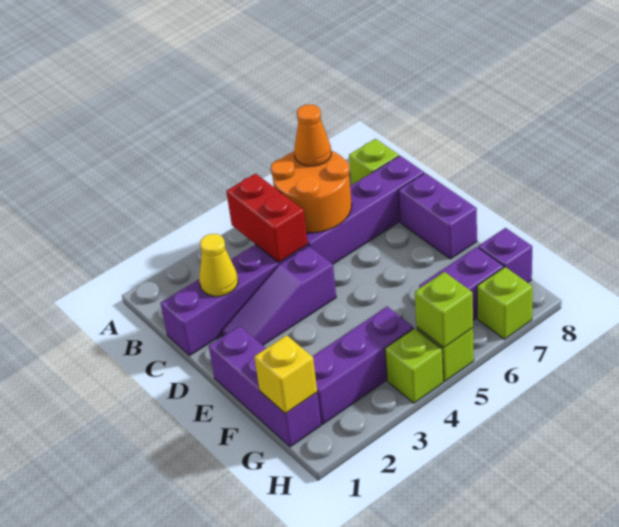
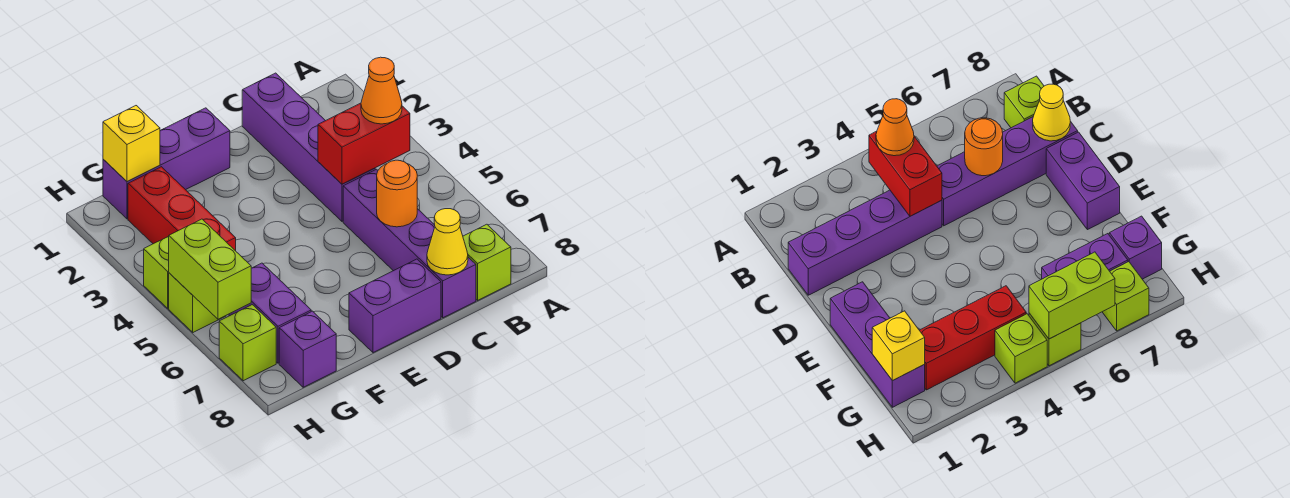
orange 2x2 round brick [271,151,352,233] -> orange 1x1 round brick [377,160,417,227]
orange 1x1 cone [294,105,331,166] -> orange 1x1 cone moved to [361,57,402,124]
yellow 1x1 cone [199,234,238,296] -> yellow 1x1 cone moved to [427,209,468,275]
purple 1x3 slope [221,246,336,345] -> none
purple 1x3 brick [312,307,414,424] -> red 1x3 brick [128,167,236,251]
lime 1x1 brick [415,272,473,348] -> lime 1x2 brick [169,219,251,319]

